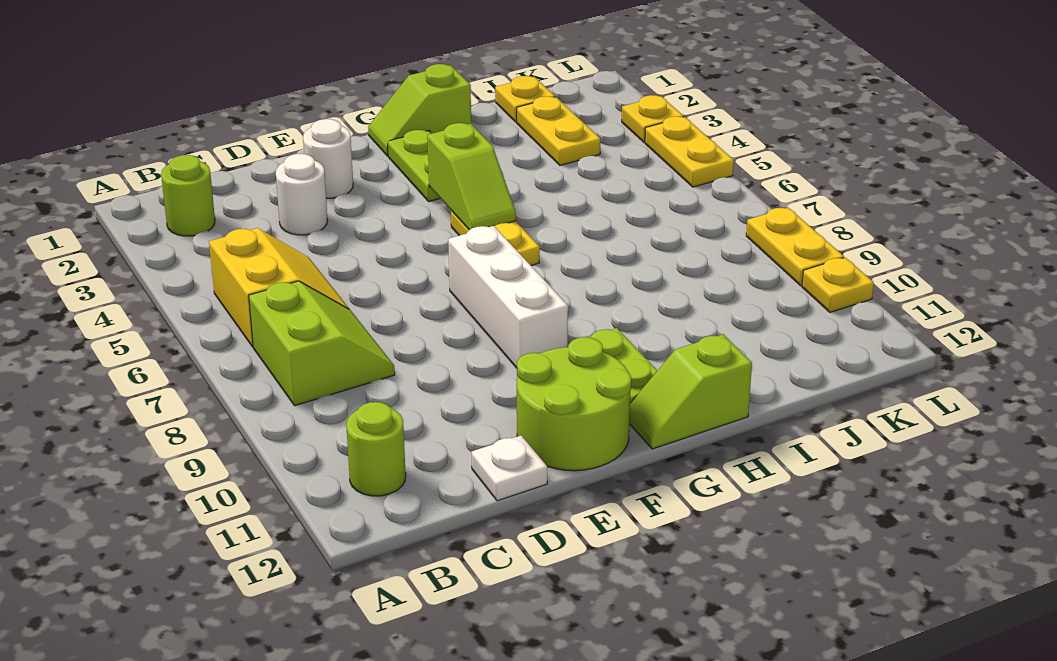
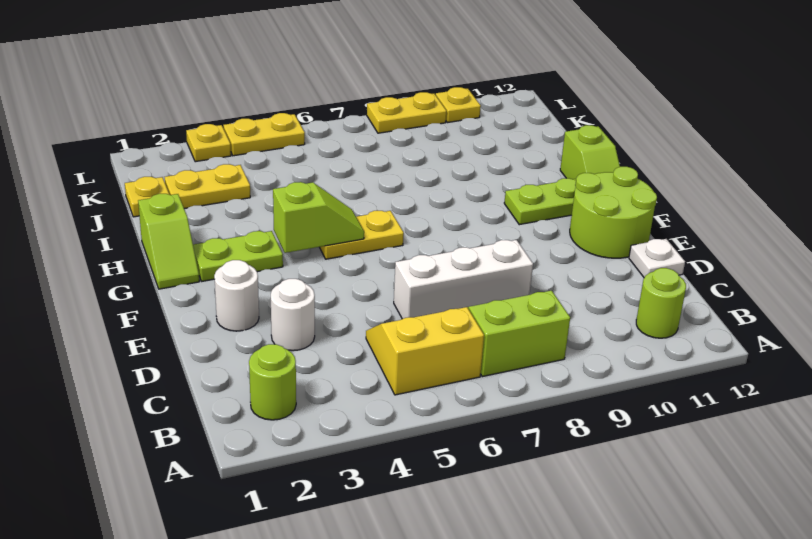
white 1x3 brick [448,226,568,368] -> white 1x3 brick moved to [394,240,533,319]

